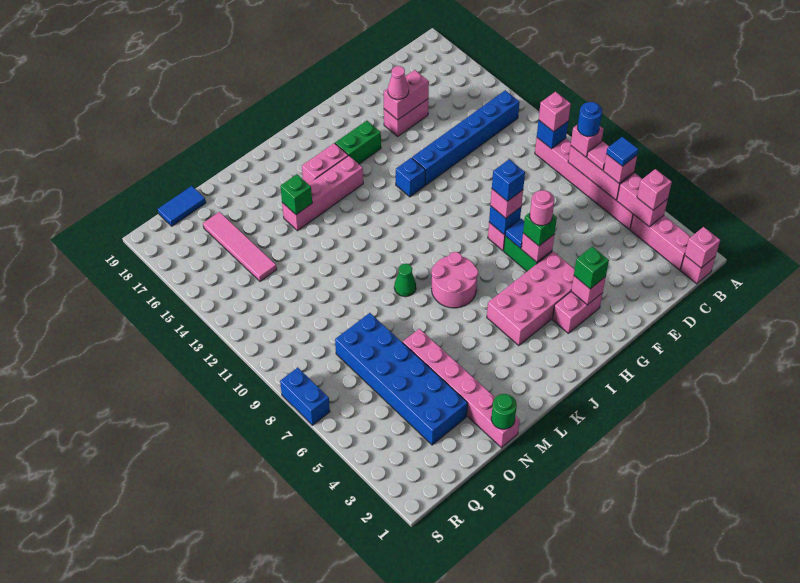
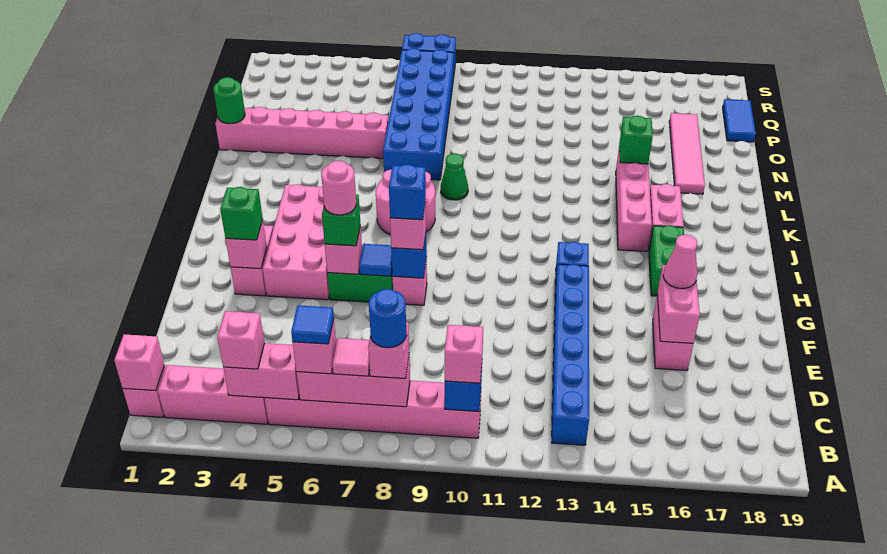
blue 2x6 brick [335,313,468,445] -> blue 2x6 brick turned to [383,48,454,180]
pink 1x4 tile [203,212,277,281] -> pink 1x4 tile turned to [669,113,705,194]

